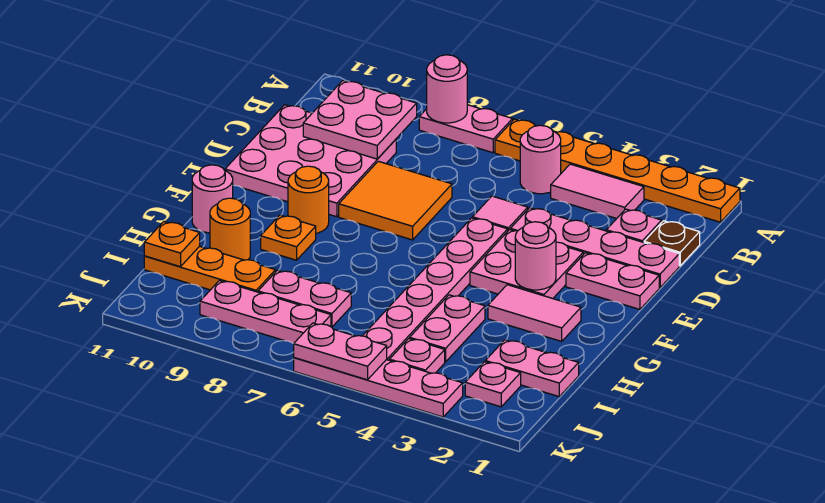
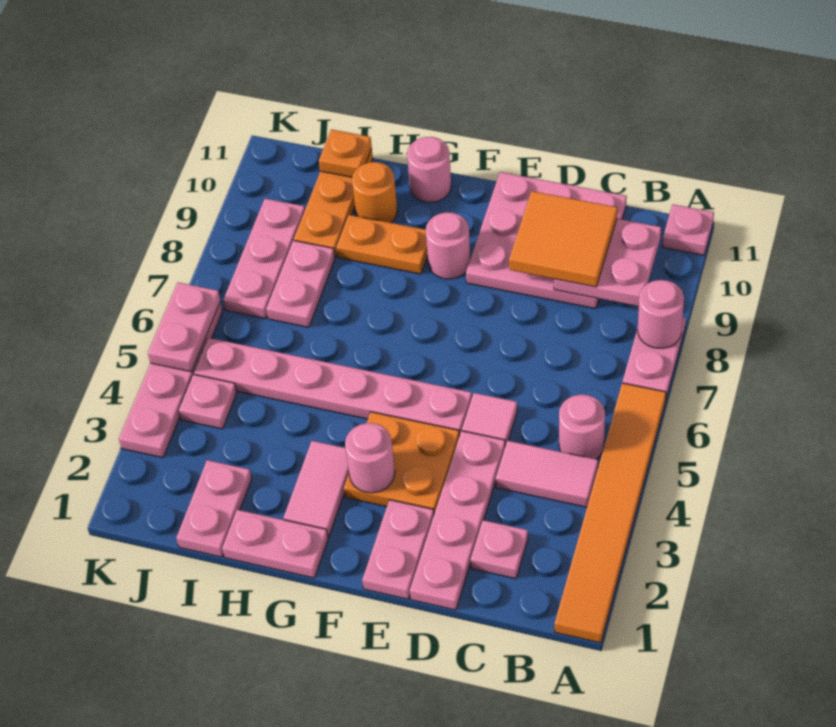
orange 1x6 plate [495,119,740,222] -> orange 1x6 tile [555,383,666,643]
pink 1x2 tile [551,164,644,219] -> pink 1x2 tile turned to [496,441,598,507]
brown 1x1 plate [644,221,700,266] -> none
orange 2x2 tile [339,161,452,240] -> orange 2x2 tile moved to [509,191,617,287]
pink 2x2 plate [470,230,583,299] -> orange 2x2 plate [344,412,460,514]
orange 1x1 round brick [288,166,329,233] -> pink 1x1 round brick [426,212,471,279]
orange 1x1 plate [261,215,316,260] -> orange 1x2 plate [336,215,428,274]
pink 1x2 plate [410,295,485,362] -> pink 1x2 plate moved to [222,510,328,578]
pink 1x1 plate [465,362,521,407] -> pink 1x1 plate moved to [663,204,714,255]

